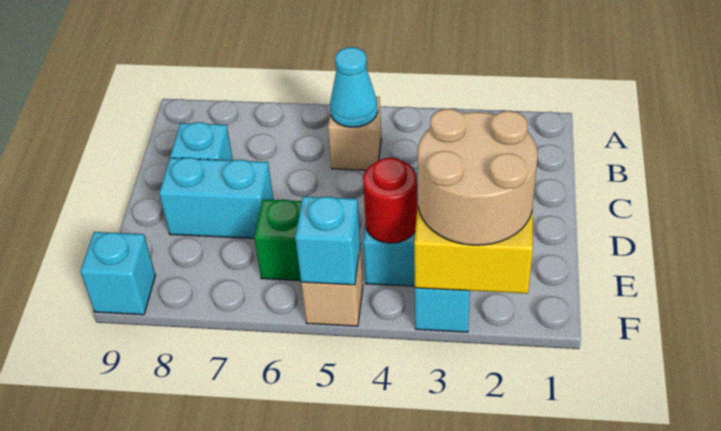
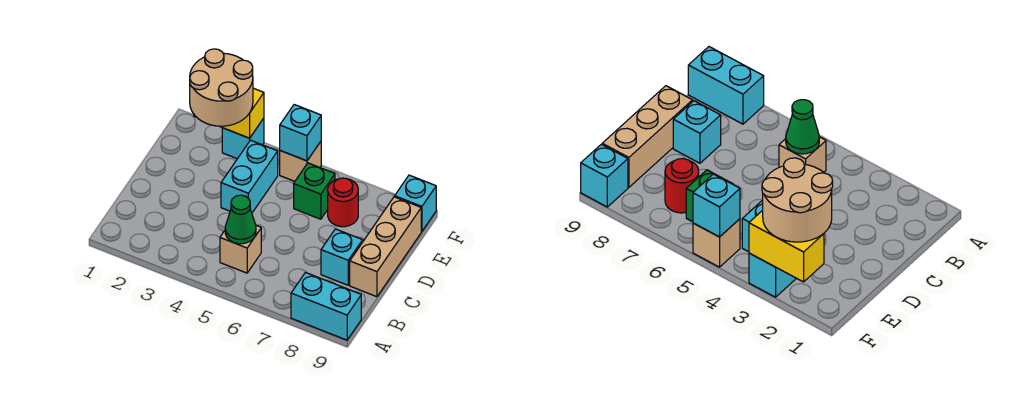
cyan 1x1 cone [330,47,378,127] -> green 1x1 cone [225,195,256,244]
none -> tan 1x3 brick [350,197,421,297]
cyan 1x2 brick [159,158,273,238] -> cyan 1x2 brick moved to [291,273,361,340]
red 1x1 round brick [363,158,417,243] -> red 1x1 round brick moved to [328,178,358,227]

